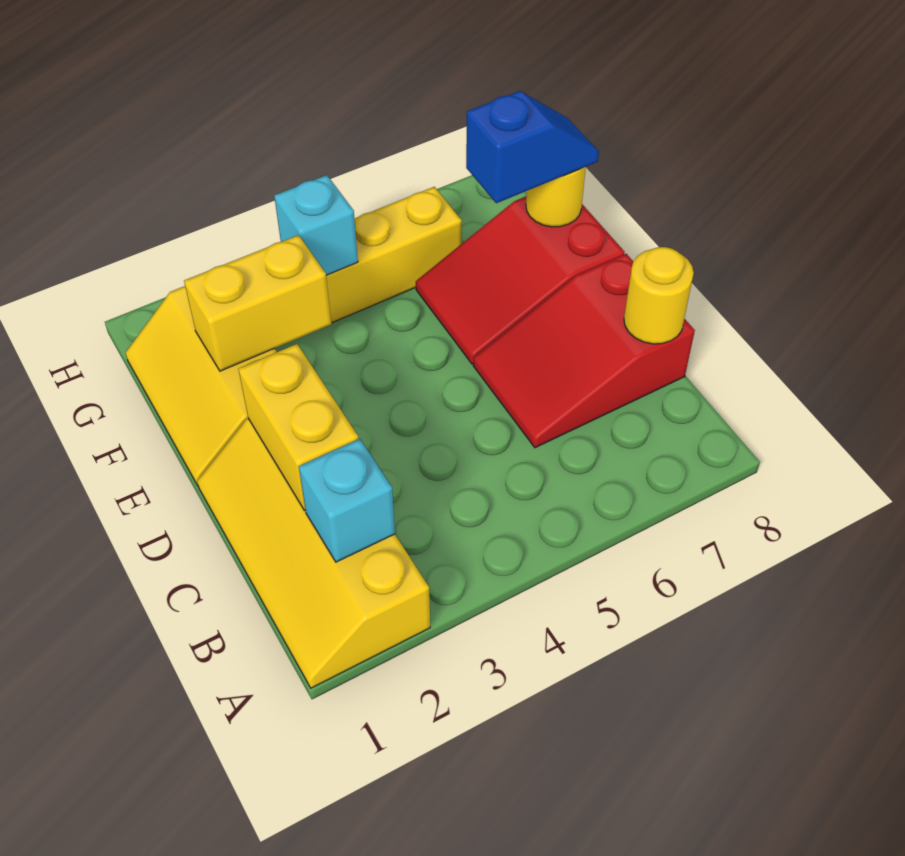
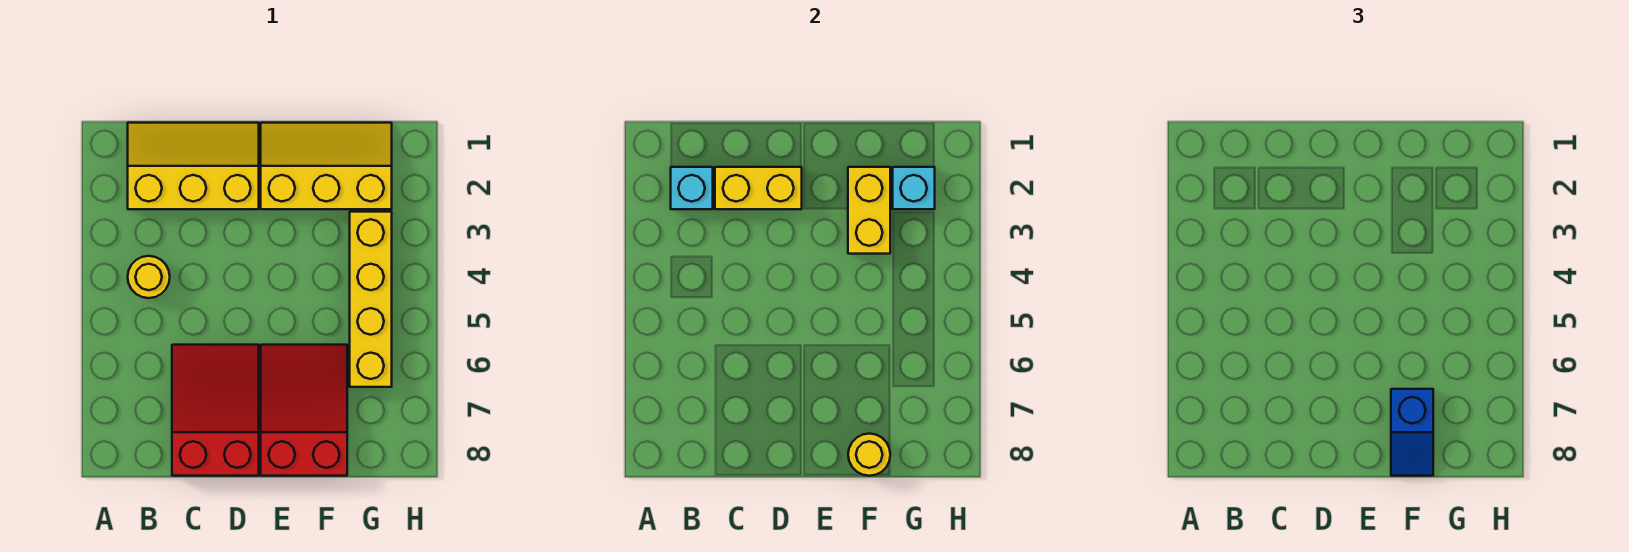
yellow 2x4 slope [197,418,430,688] -> yellow 2x3 slope [128,123,259,209]
yellow 1x1 round brick [624,247,694,344] -> yellow 1x1 round brick moved to [128,256,170,298]
cyan 1x1 brick [274,175,358,275] -> cyan 1x1 brick moved to [893,167,935,209]

